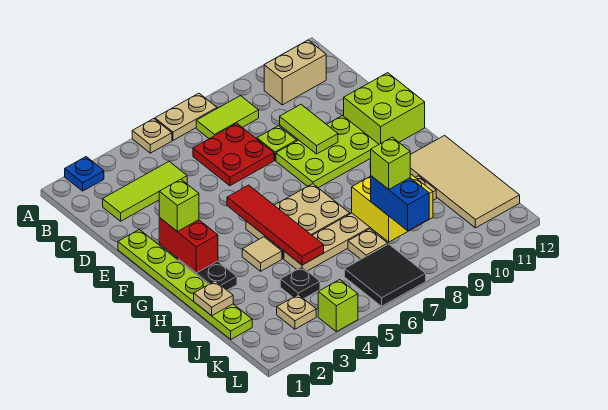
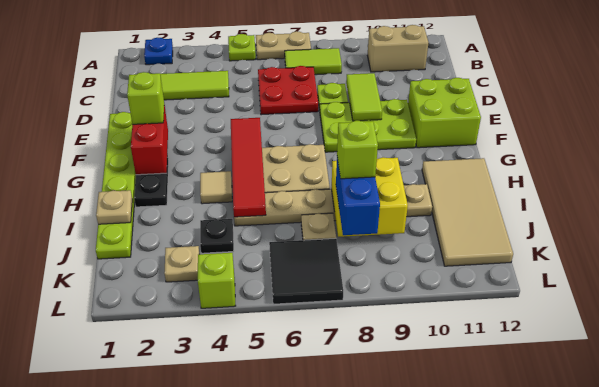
tan 1x1 plate [132,119,172,153] -> lime 1x1 plate [228,34,256,61]

